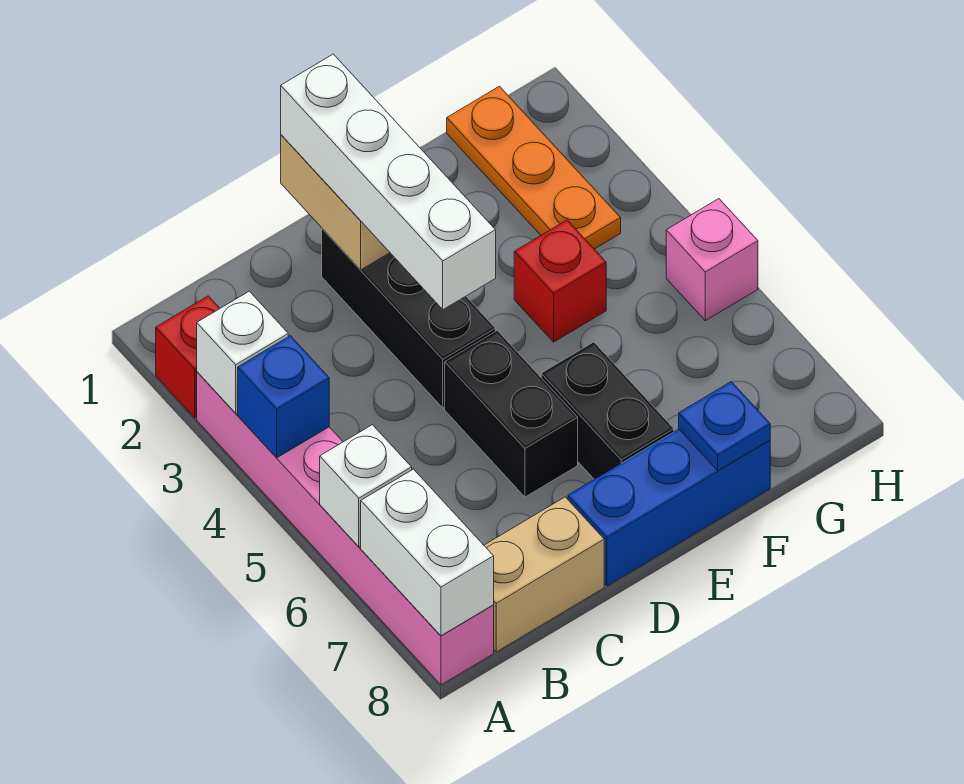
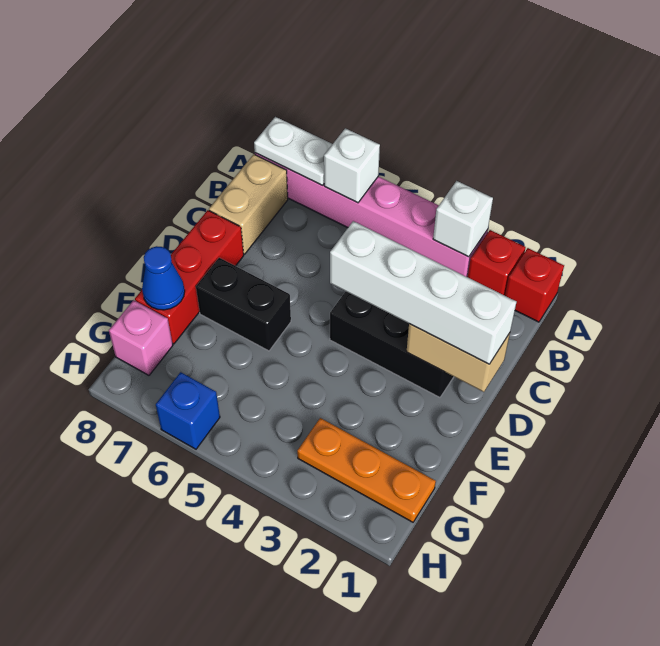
blue 1x1 brick [238,336,329,458] -> blue 1x1 brick moved to [156,372,220,449]
white 1x2 brick [361,469,494,636] -> white 1x2 plate [254,117,332,186]
black 1x2 brick [445,331,578,497] -> none
blue 1x3 brick [568,429,770,586] -> red 1x3 brick [135,210,244,344]
red 1x1 brick [514,220,606,342] -> red 1x1 brick moved to [505,248,564,322]
blue 1x1 plate [679,382,770,471] -> blue 1x1 cone [142,246,185,310]
pink 1x1 brick [666,199,758,321] -> pink 1x1 brick moved to [109,300,173,375]

